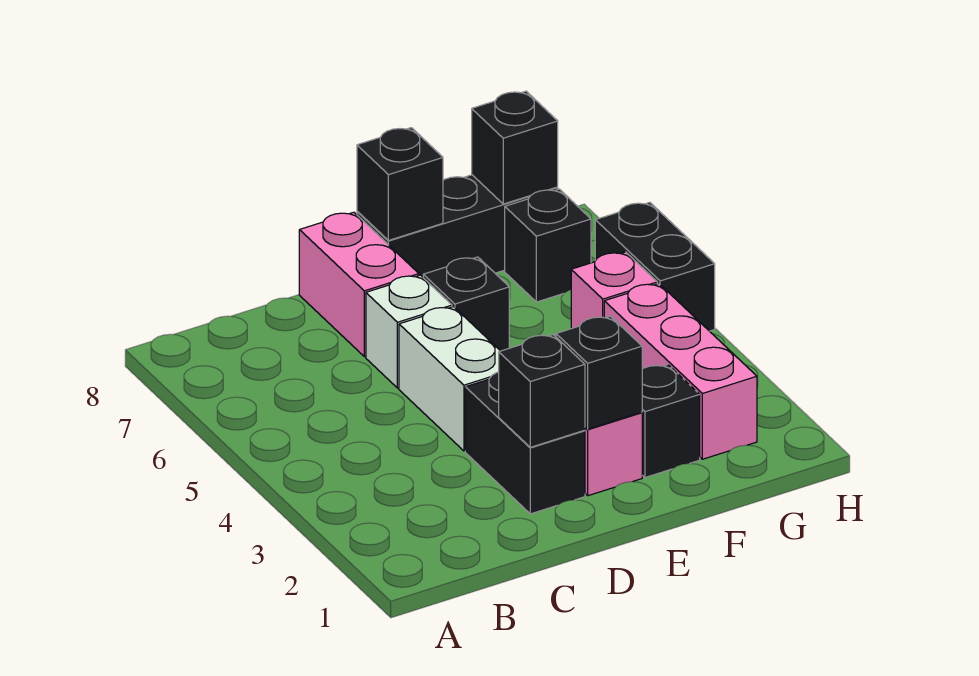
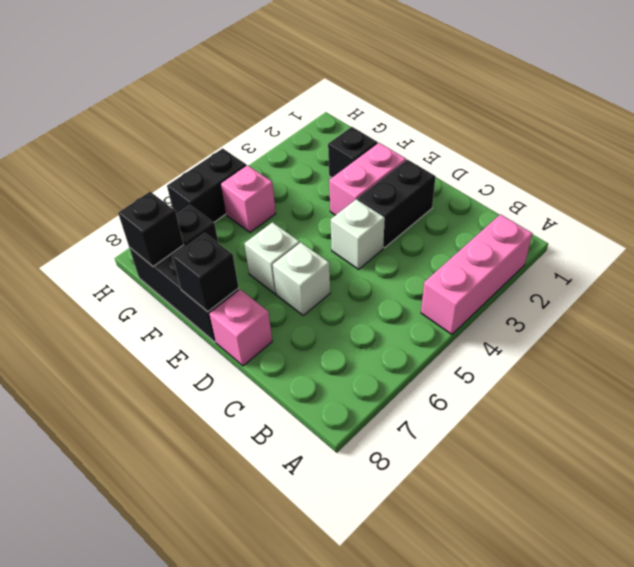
black 1x1 brick [499,335,585,447] -> none
white 1x2 brick [399,307,500,451] -> white 1x1 brick [331,199,385,269]
pink 1x2 brick [299,212,419,357] -> pink 1x1 brick [210,290,272,366]
black 1x1 brick [556,316,642,429] -> none
black 1x1 brick [423,257,509,351] -> white 1x1 brick [244,222,300,294]
pink 1x3 brick [604,284,757,459] -> pink 1x3 brick moved to [421,214,532,334]

